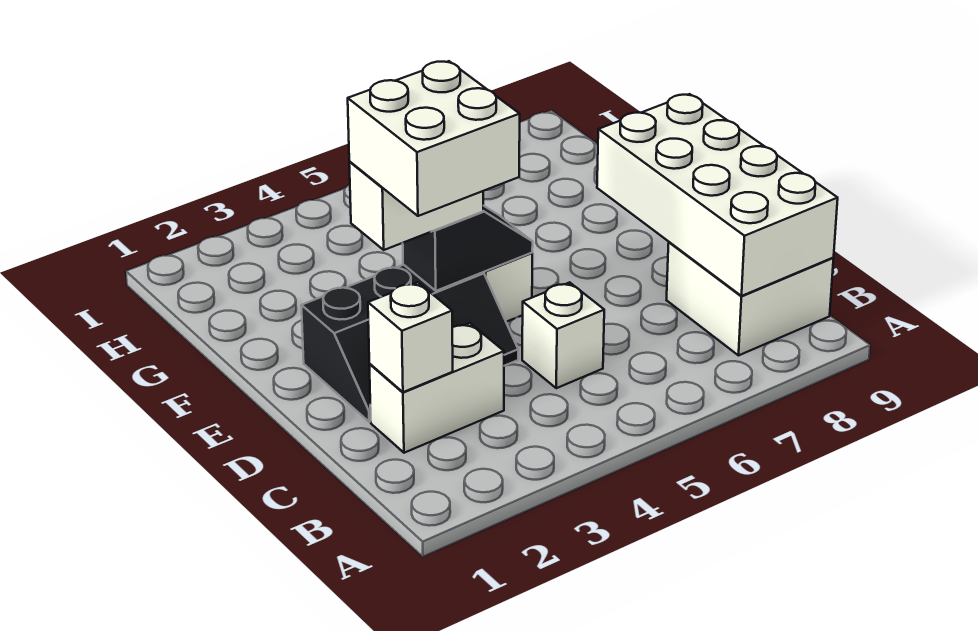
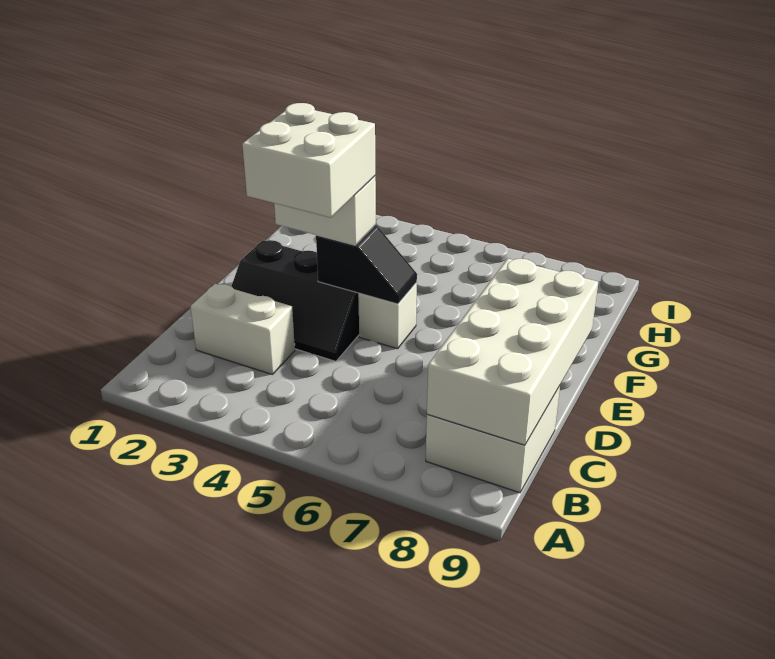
white 1x1 brick [368,282,453,392] -> none
white 1x1 brick [522,282,604,388] -> none

